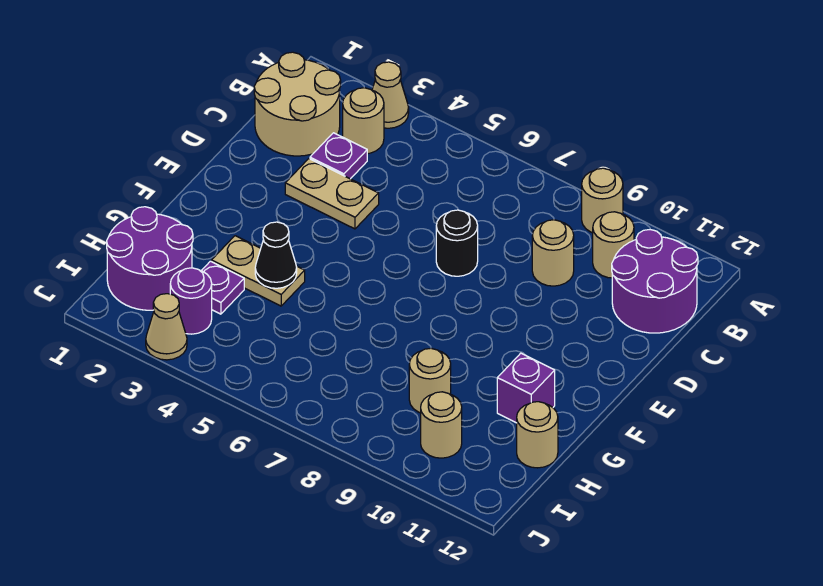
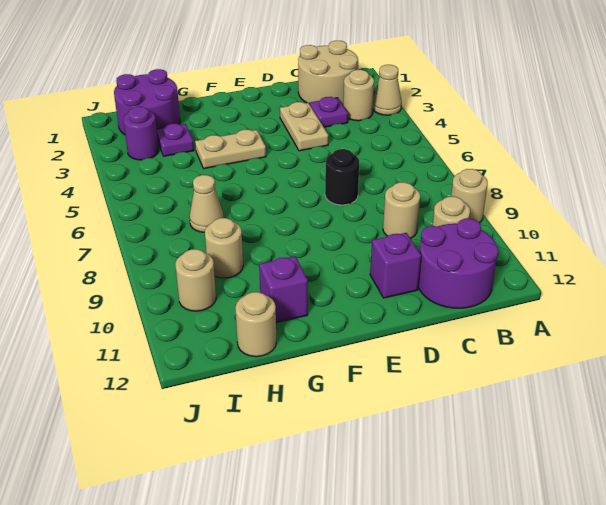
none -> purple 1x1 brick [370,233,421,298]
tan 1x2 plate [212,236,305,306] -> tan 1x2 plate turned to [195,130,266,168]
black 1x1 cone [255,222,297,288] -> none
tan 1x1 cone [146,294,187,360] -> tan 1x1 cone moved to [189,175,224,232]

